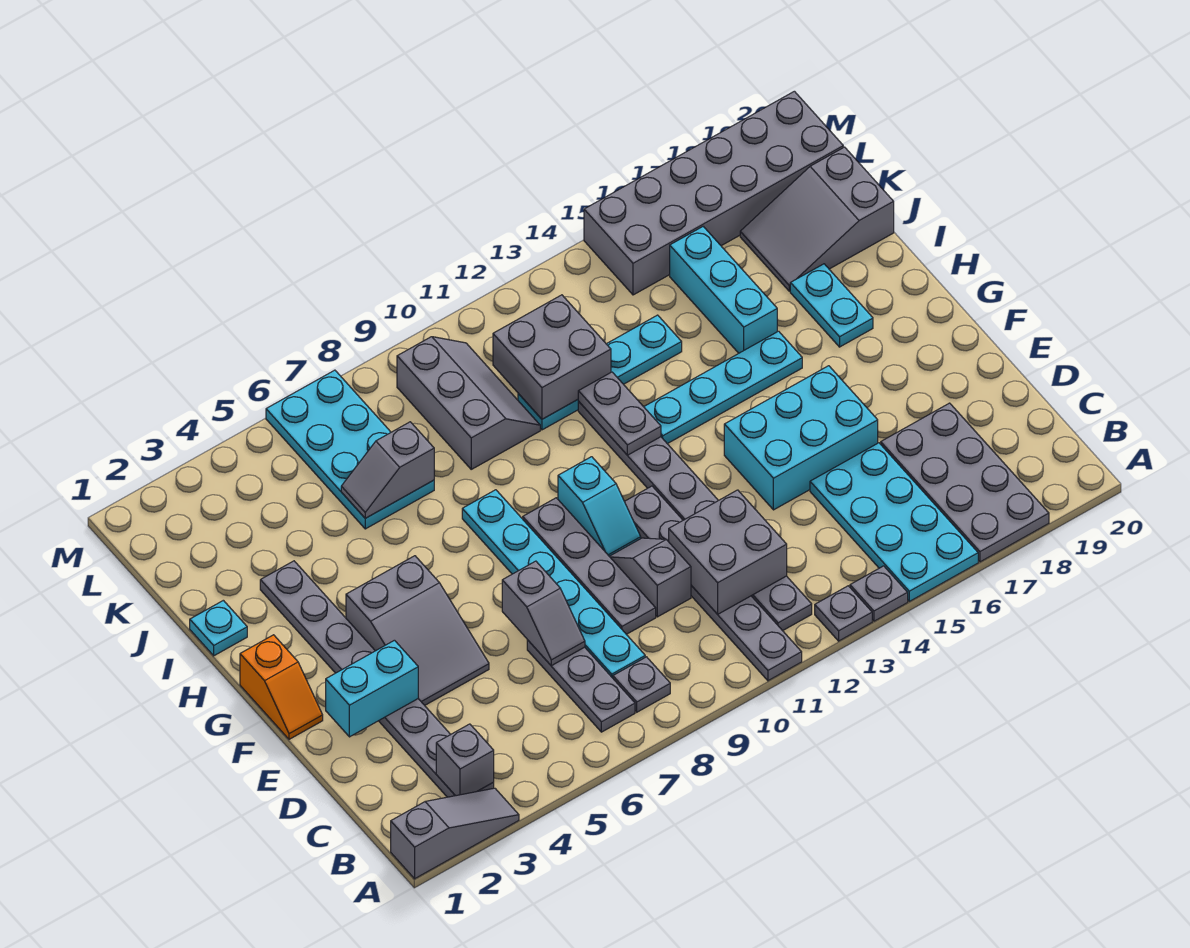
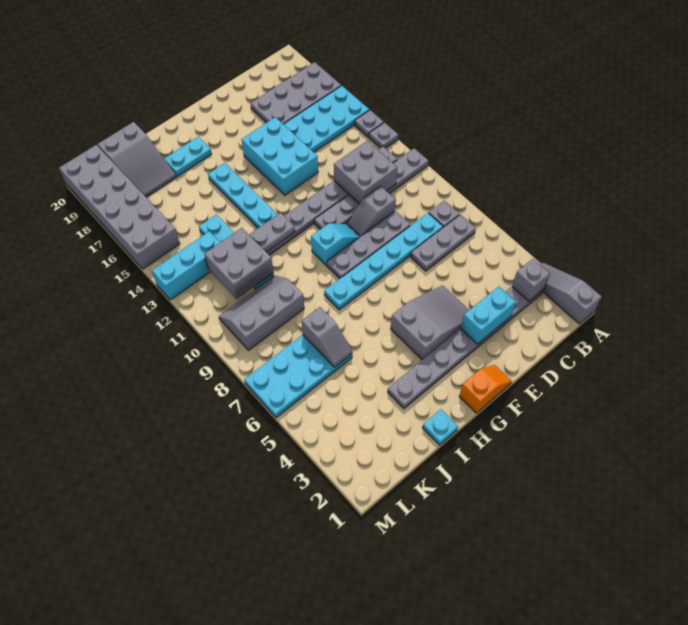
grey 1x2 slope [502,561,585,666] -> none
cyan 1x2 brick [326,640,418,737] -> cyan 1x2 brick turned to [461,286,516,344]
cyan 1x3 brick [670,227,777,353] -> cyan 1x3 brick moved to [152,231,220,300]

